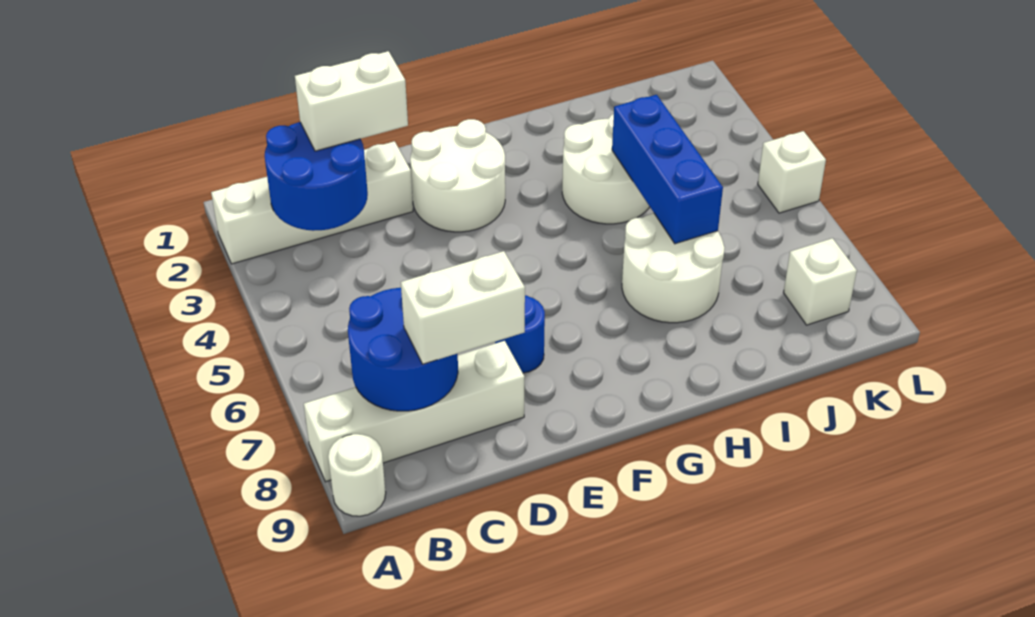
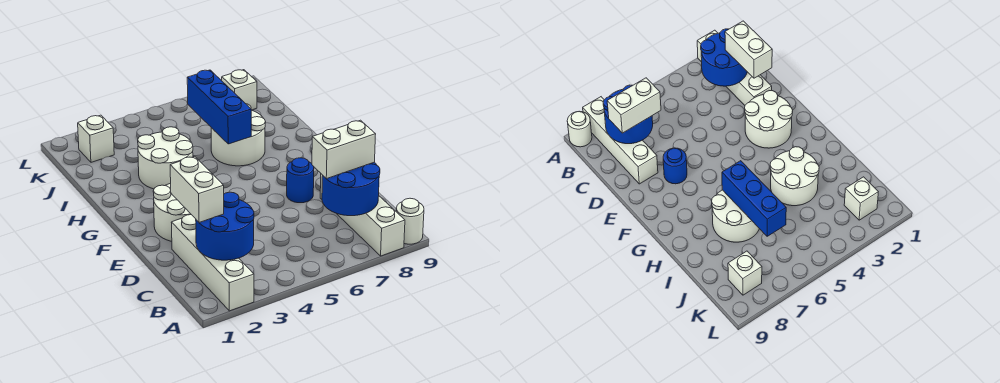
white 1x2 brick [401,251,525,364] -> white 1x2 brick turned to [312,120,376,179]
blue 1x3 brick [612,95,723,244] -> blue 1x3 brick turned to [187,70,251,144]
white 1x1 brick [758,131,826,213] -> white 1x1 brick moved to [78,115,114,162]

